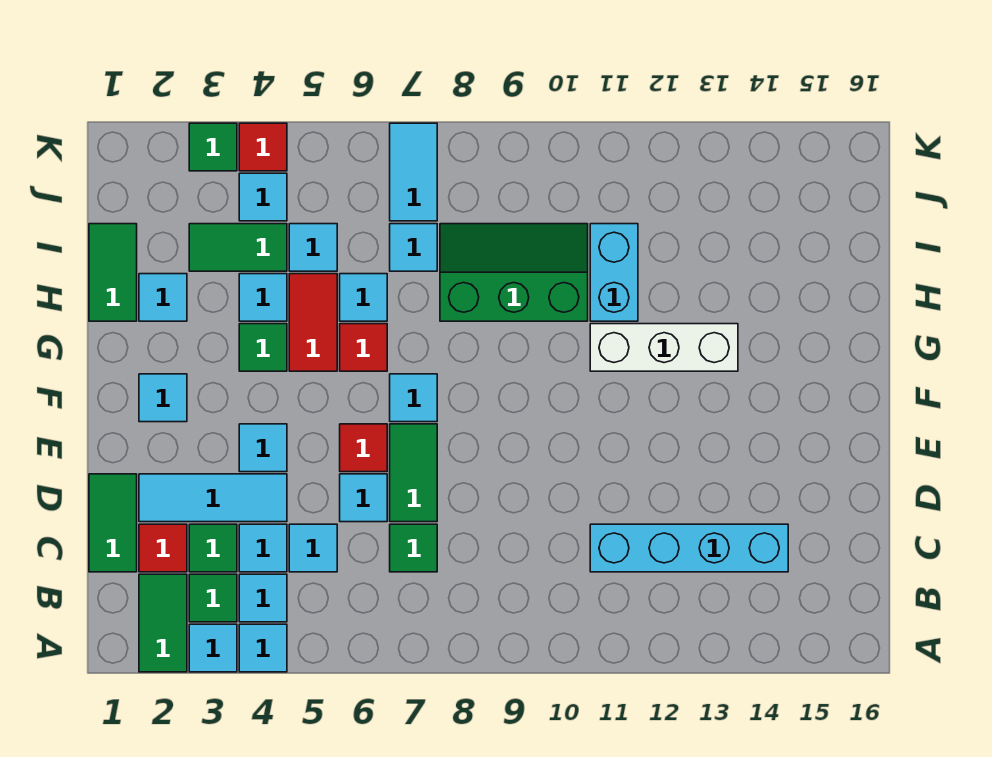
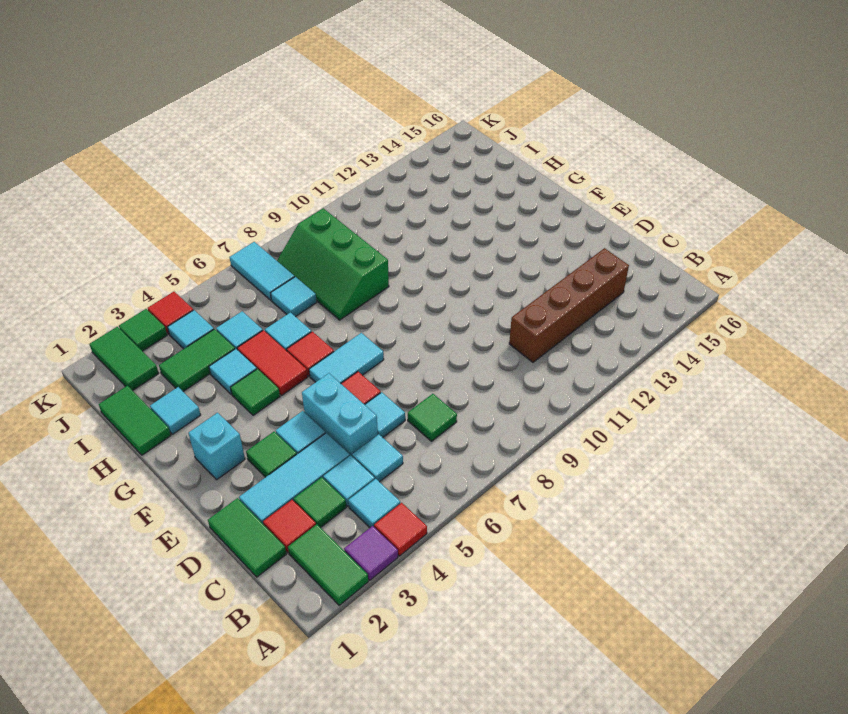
cyan 1x1 tile [189,624,237,672] -> purple 1x1 tile [344,526,398,580]
cyan 1x1 tile [239,624,287,672] -> red 1x1 tile [374,503,427,556]
green 1x1 tile [189,574,237,622] -> green 1x1 tile moved to [246,432,297,477]
cyan 1x4 brick [590,524,788,572] -> brown 1x4 brick [509,248,629,362]
green 1x2 tile [390,424,437,522] -> green 1x2 tile moved to [90,327,159,391]
cyan 1x1 tile [139,374,187,422] -> cyan 1x1 brick [189,413,245,480]
cyan 1x1 tile [390,374,437,422] -> cyan 1x2 tile [309,333,384,383]
white 1x3 brick [590,324,738,371] -> none
green 2x3 slope [440,224,588,321] -> green 2x3 slope turned to [277,208,389,320]
cyan 1x2 brick [590,224,638,321] -> cyan 1x2 brick moved to [302,373,378,456]

